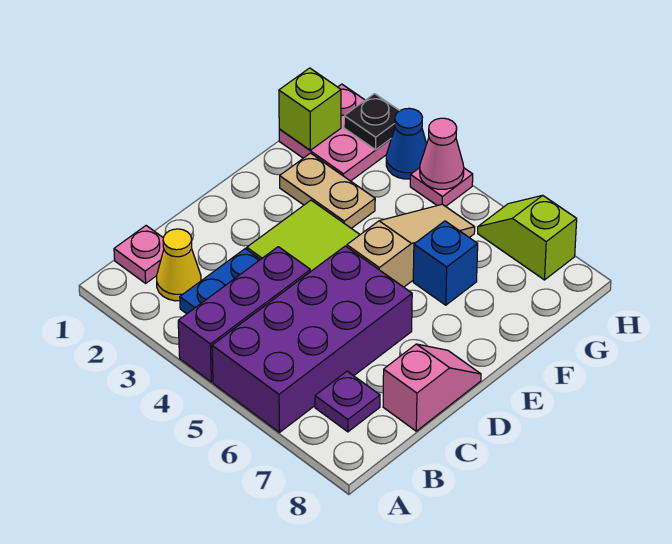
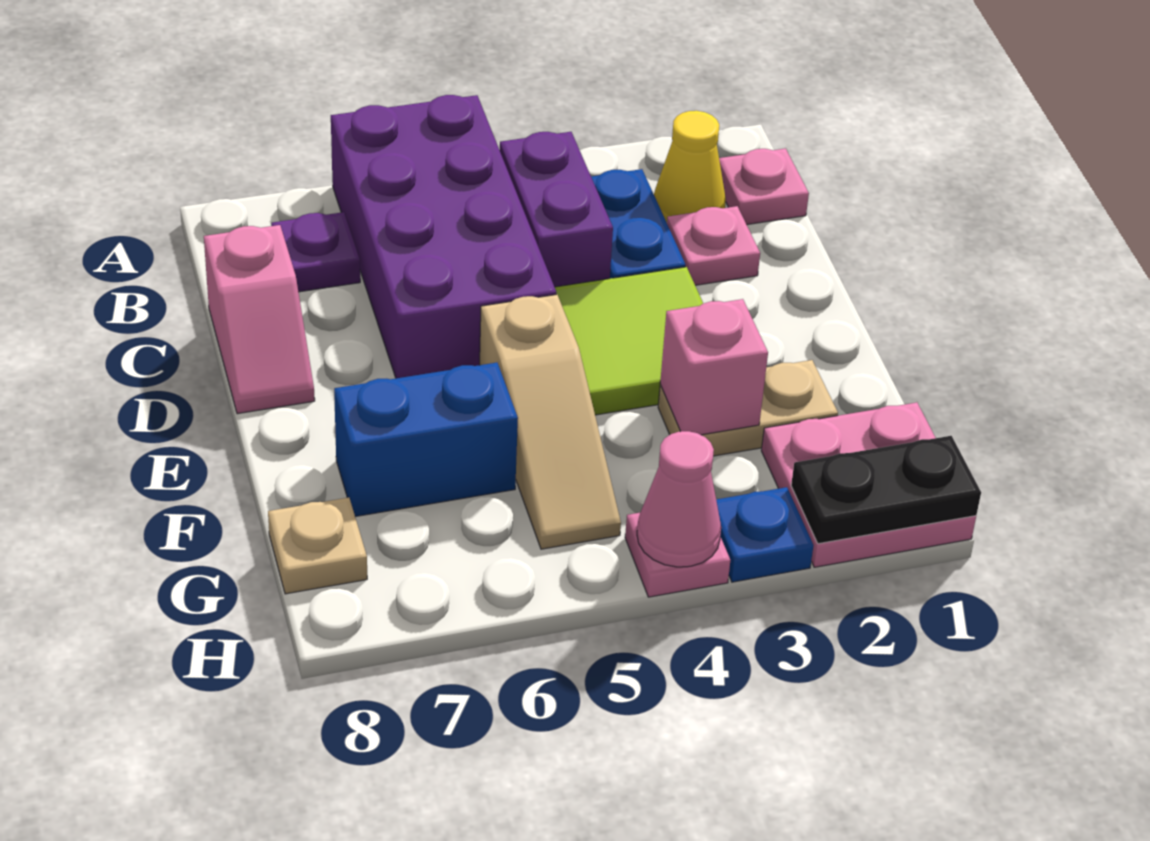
purple 1x3 brick [178,247,310,382] -> purple 1x2 brick [500,132,613,287]
none -> pink 1x1 plate [667,206,760,285]
none -> pink 1x1 brick [660,299,768,435]
blue 1x1 brick [413,221,478,305] -> blue 1x2 brick [334,363,518,517]
lime 1x1 brick [279,68,341,150] -> none
none -> tan 1x1 plate [268,498,367,594]
black 1x1 plate [344,94,399,150] -> black 1x2 plate [791,436,981,544]
blue 1x1 cone [386,108,427,179] -> blue 1x1 plate [716,487,814,582]
lime 1x2 slope [478,195,577,280] -> none

